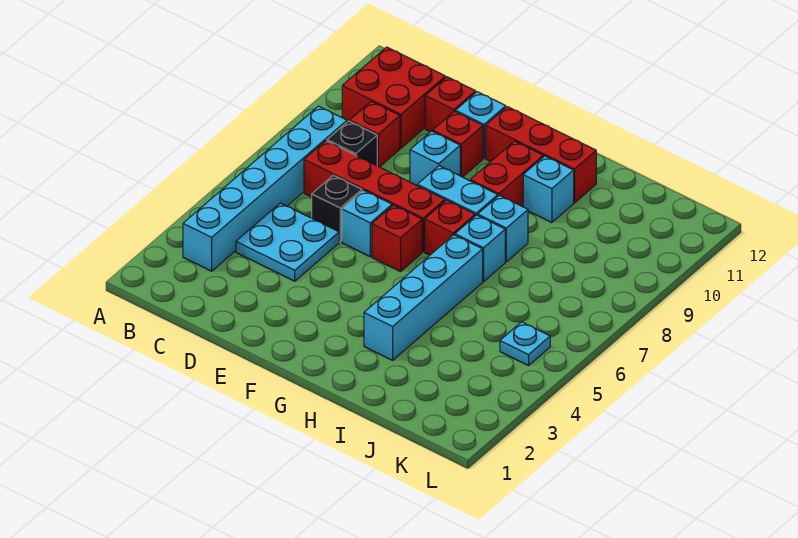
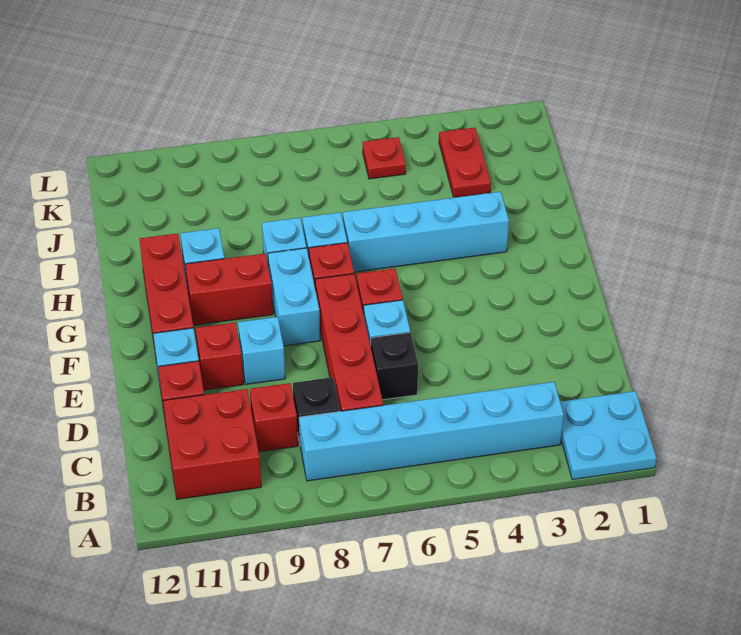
cyan 2x2 plate [236,203,339,281] -> cyan 2x2 plate moved to [560,391,656,479]
none -> red 1x2 plate [439,128,491,198]
cyan 1x1 plate [500,322,550,366] -> red 1x1 plate [363,137,406,179]

